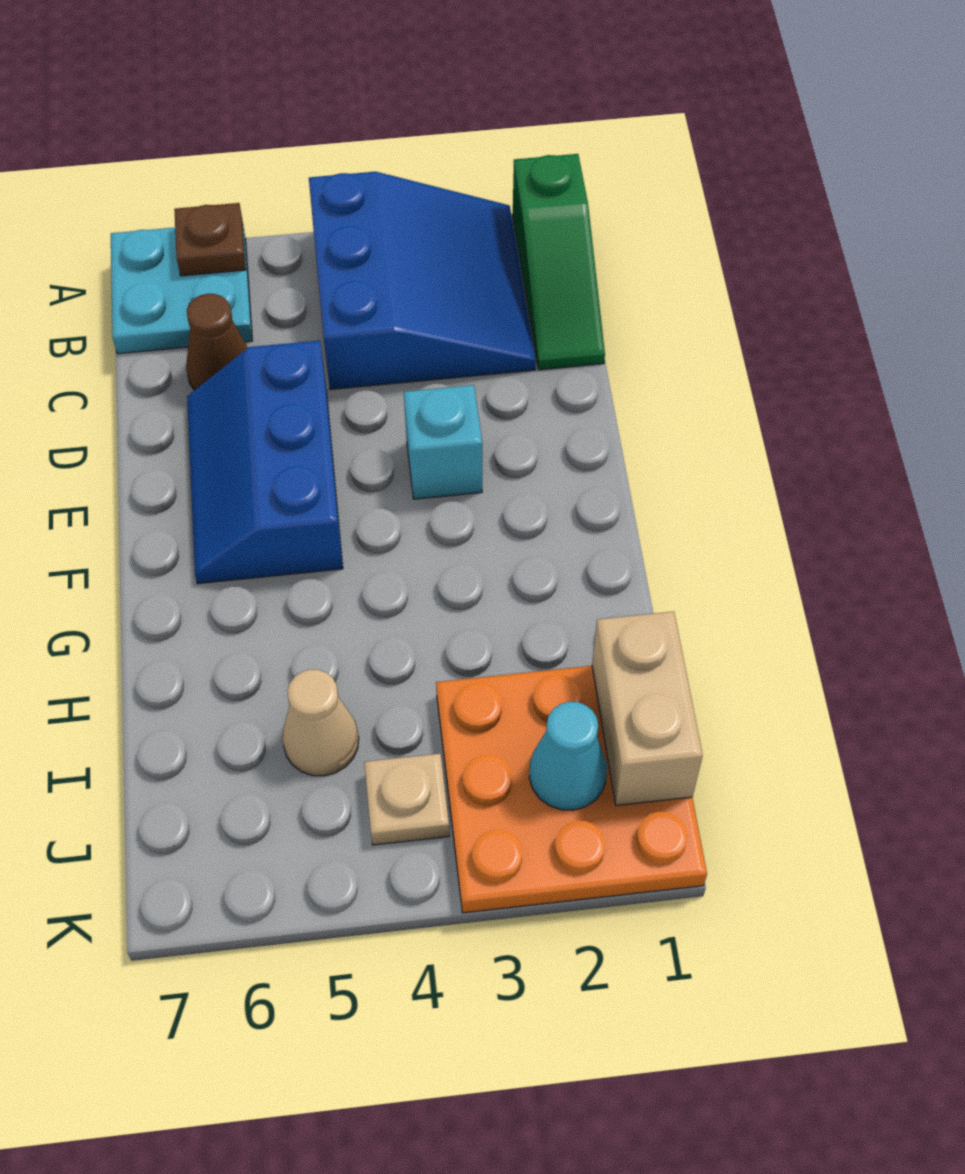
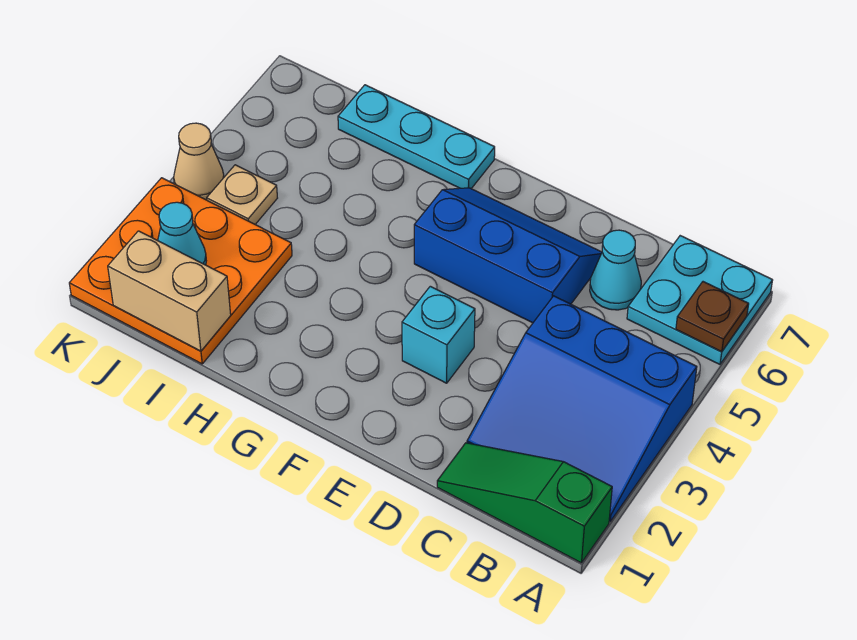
brown 1x1 cone [186,294,248,390] -> cyan 1x1 cone [590,230,641,310]
none -> cyan 1x3 plate [338,85,495,189]
tan 1x1 cone [282,669,359,776] -> tan 1x1 cone moved to [174,123,224,200]

